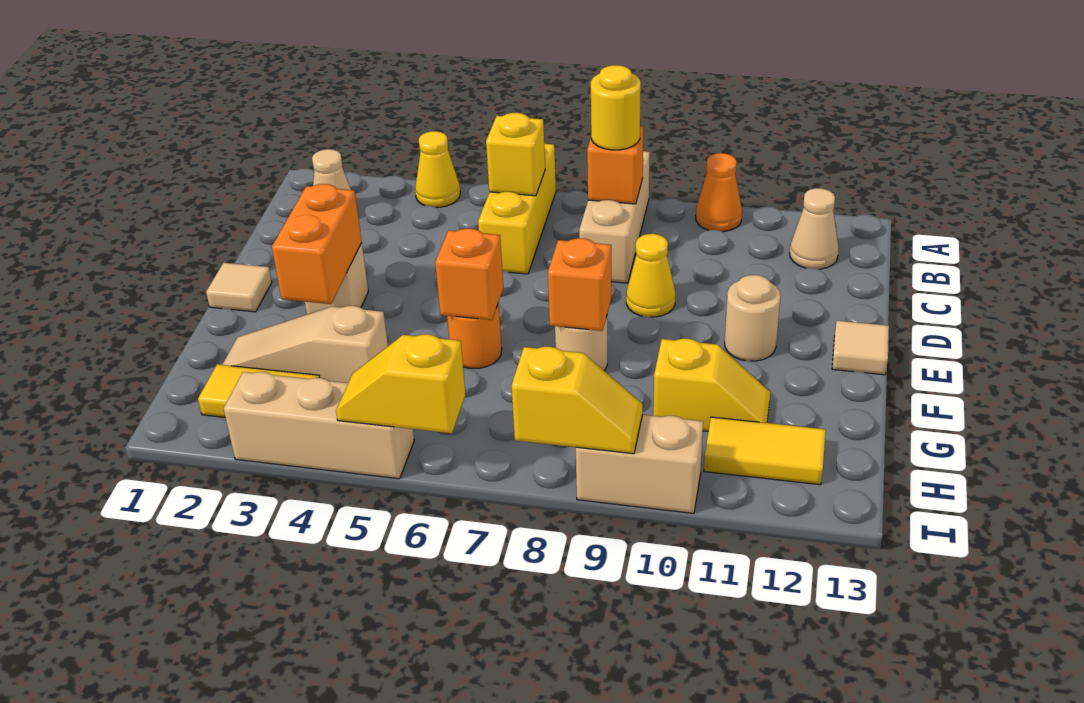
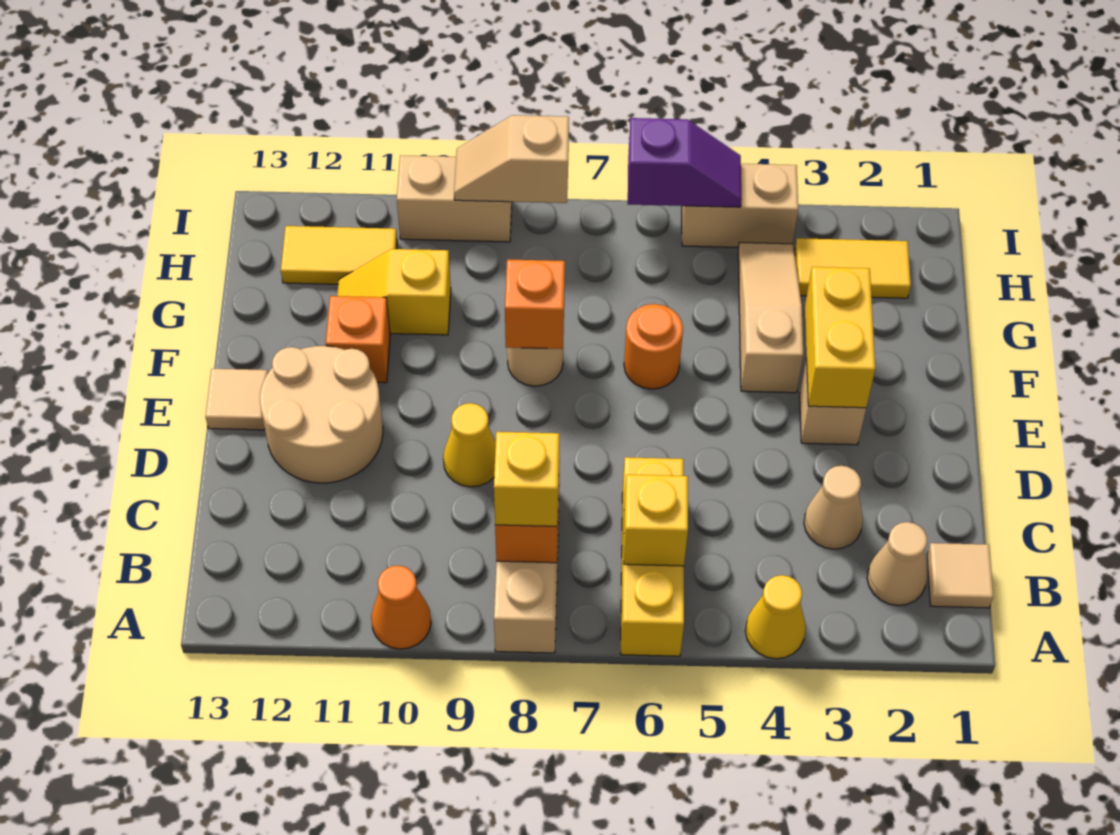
yellow 1x1 round brick [591,65,641,150] -> yellow 1x1 brick [494,432,559,526]
tan 1x1 cone [790,188,839,269] -> tan 1x1 cone moved to [804,466,863,549]
tan 1x1 tile [206,263,272,312] -> tan 1x1 tile moved to [927,543,993,608]
orange 1x2 brick [272,184,362,304] -> yellow 1x2 brick [805,267,875,408]
tan 1x1 round brick [725,275,780,361] -> tan 2x2 round brick [260,346,383,483]
orange 1x1 brick [435,229,503,320] -> orange 1x1 brick moved to [326,296,390,383]
tan 1x3 slope [222,306,388,383] -> tan 1x3 slope turned to [738,242,803,393]
tan 1x3 brick [224,372,414,479] -> tan 1x2 brick [682,164,798,247]
yellow 1x2 slope [336,334,465,433] -> purple 1x2 slope [628,118,741,207]
yellow 1x2 slope [511,347,643,454] -> tan 1x2 slope [454,115,569,203]

